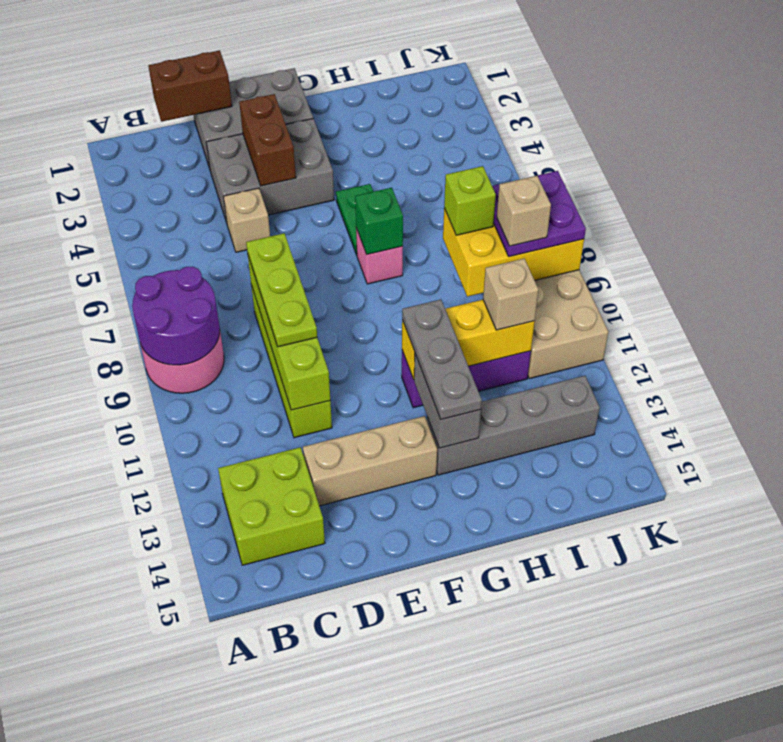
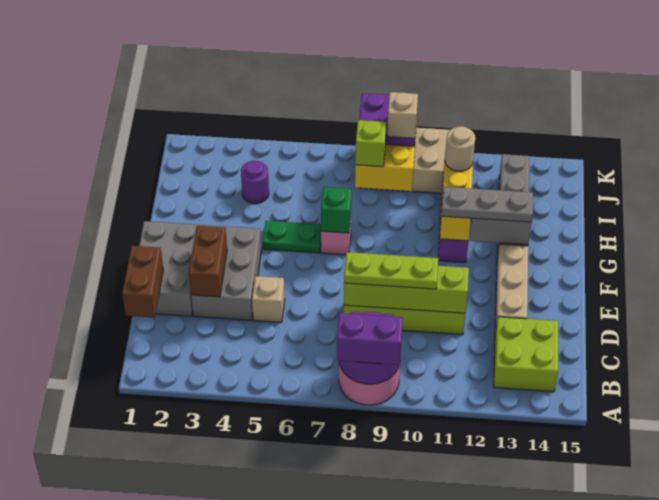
none -> purple 1x2 brick [337,313,403,365]
brown 1x2 brick [239,94,296,186] -> brown 1x2 brick turned to [189,226,227,297]
none -> purple 1x1 round brick [241,161,269,203]
tan 1x1 brick [483,259,538,330] -> tan 1x1 round brick [445,126,475,171]

